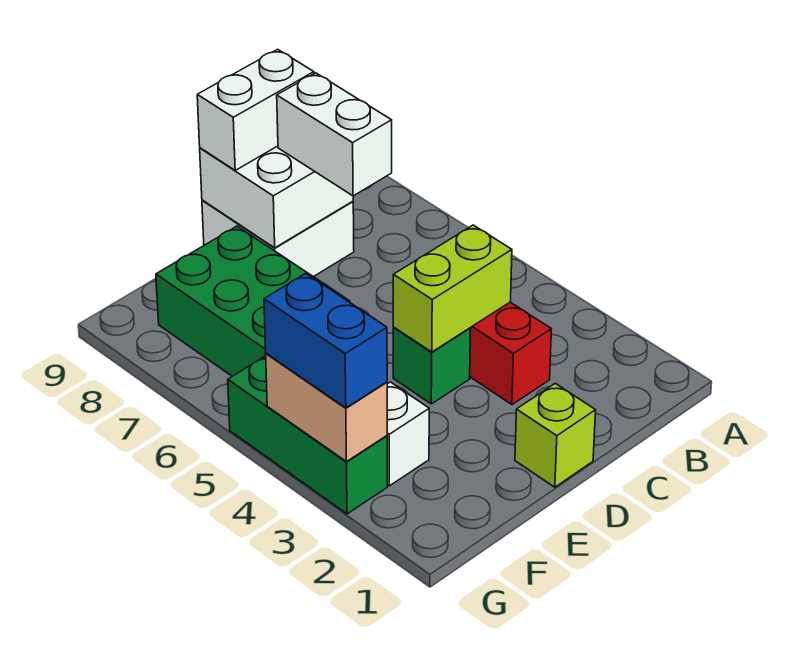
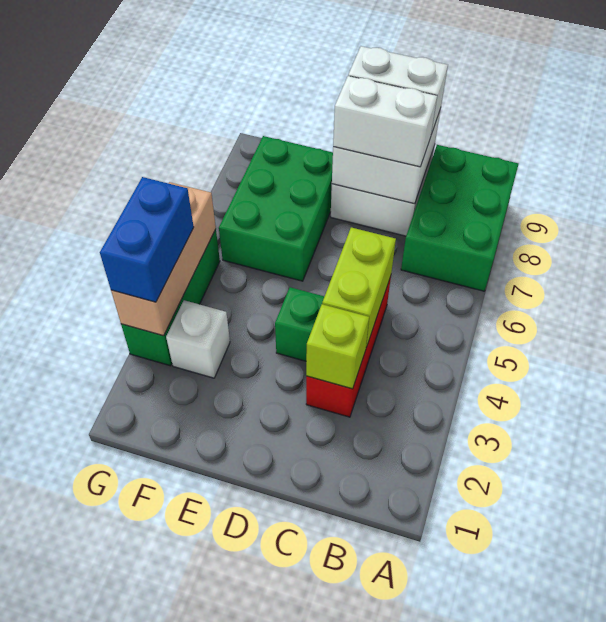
none -> green 2x3 brick [401,145,518,291]
lime 1x2 brick [393,225,512,352] -> lime 1x2 brick turned to [322,227,396,347]
white 1x2 brick [277,73,392,196] -> white 1x2 brick turned to [333,76,437,167]
lime 1x1 brick [515,383,596,487] -> lime 1x1 brick moved to [306,304,369,389]
tan 1x2 brick [266,354,387,462] -> tan 1x3 brick [111,182,216,336]

